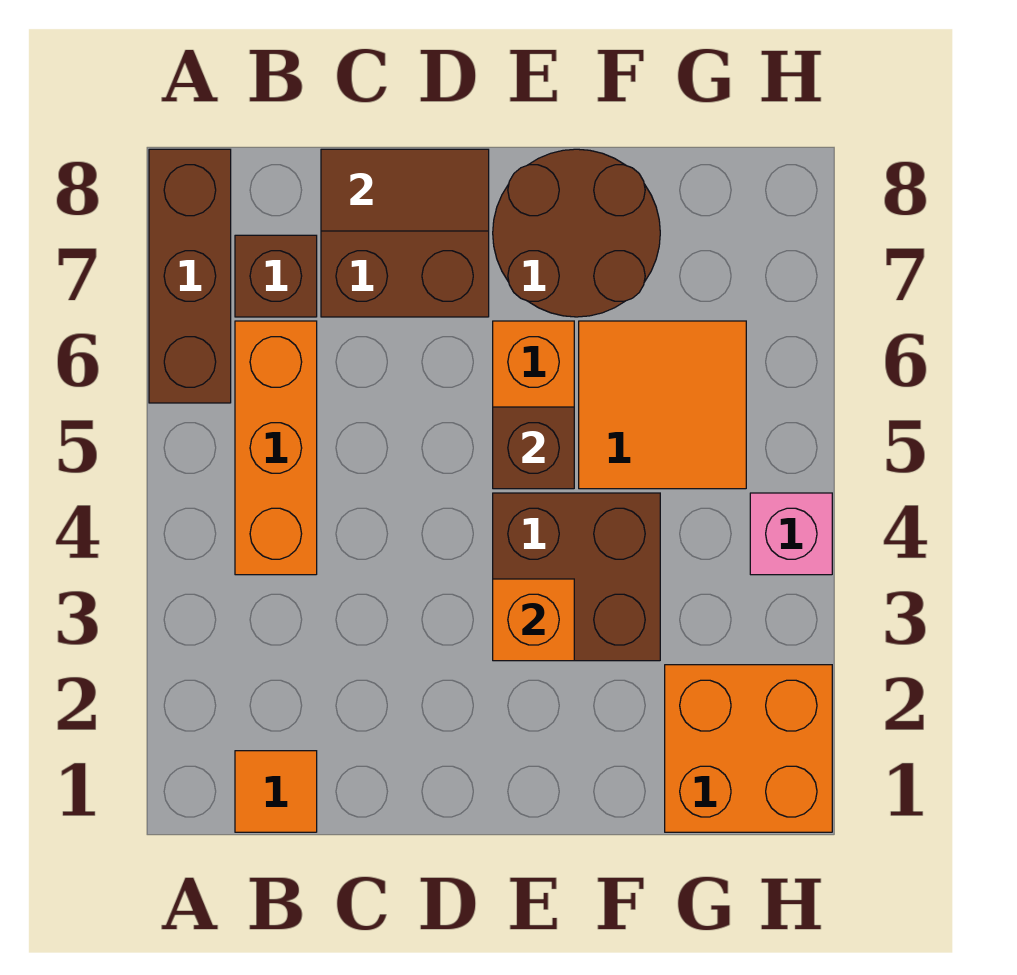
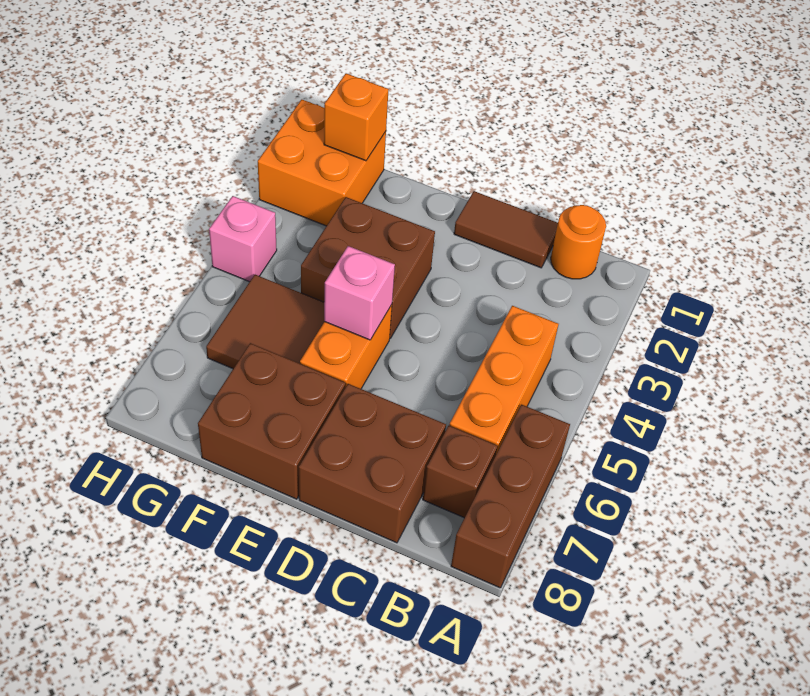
orange 1x1 tile [235,751,317,832] -> orange 1x1 round brick [551,205,606,279]
brown 1x2 tile [321,149,489,231] -> brown 1x2 tile moved to [454,191,558,268]
orange 1x1 brick [493,579,574,661] -> orange 1x1 brick moved to [324,73,389,161]
brown 1x1 brick [493,407,574,489] -> pink 1x1 brick [324,246,395,340]
brown 2x2 round brick [493,149,660,317] -> brown 2x2 brick [198,343,345,499]
orange 2x2 tile [579,321,746,489] -> brown 2x2 tile [206,275,324,369]

